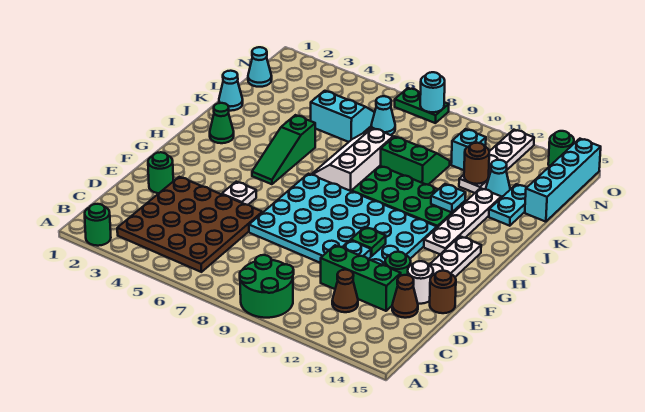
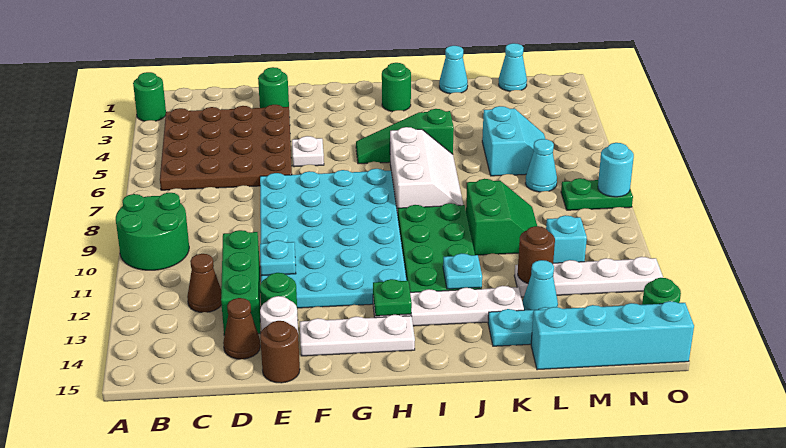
green 1x1 plate [351,227,386,256] -> green 1x1 plate moved to [373,279,412,316]
green 1x1 cone [210,103,234,143] -> green 1x1 round brick [382,63,411,112]
white 2x3 slope [311,128,393,191] -> white 2x3 slope turned to [390,127,463,215]
green 1x2 plate [395,88,449,123] -> green 1x2 plate turned to [561,178,633,210]

